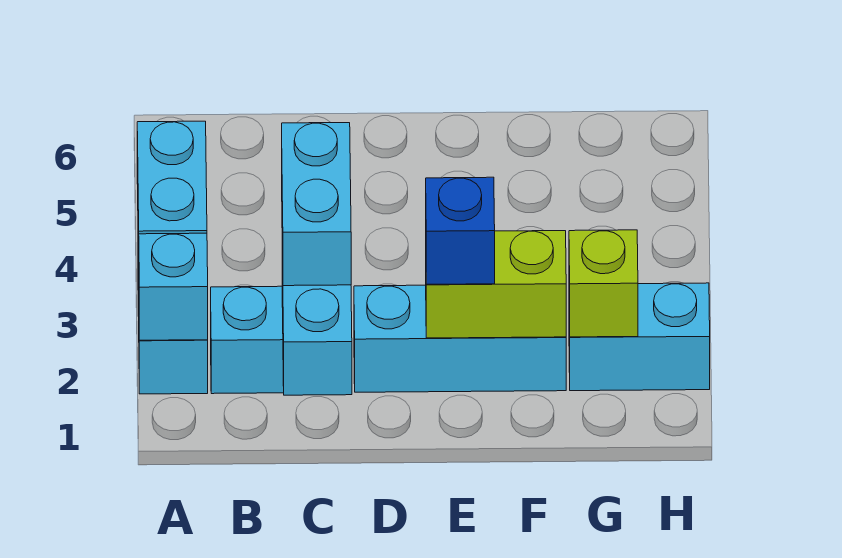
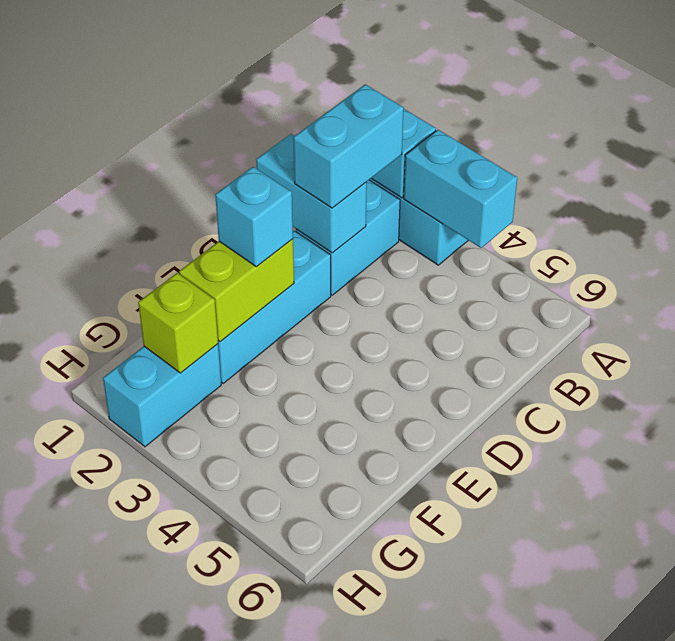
cyan 1x2 brick [282,123,351,286] -> cyan 1x2 brick turned to [293,84,404,208]
blue 1x1 brick [426,177,495,284] -> cyan 1x1 brick [215,167,293,267]

